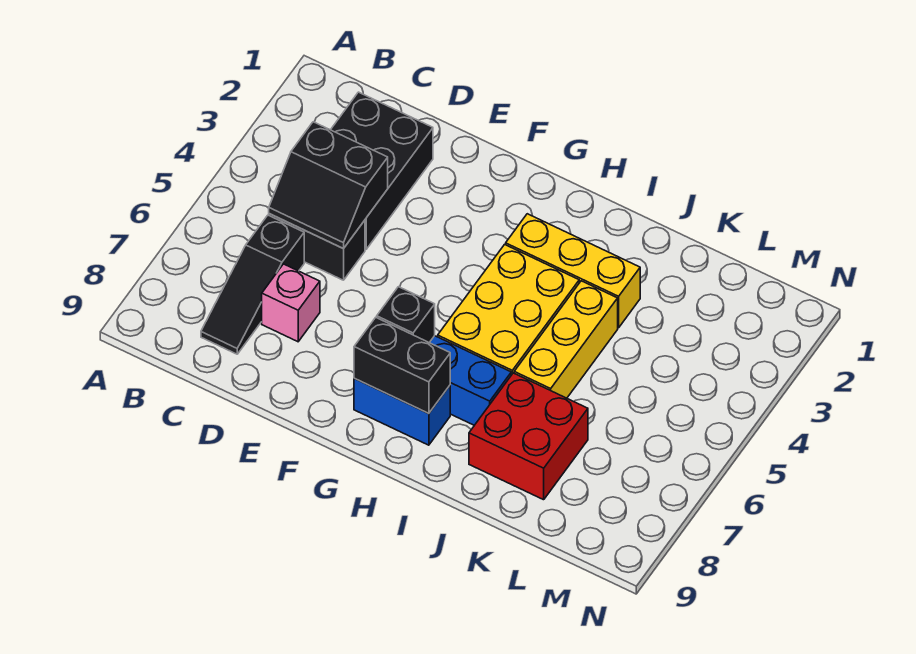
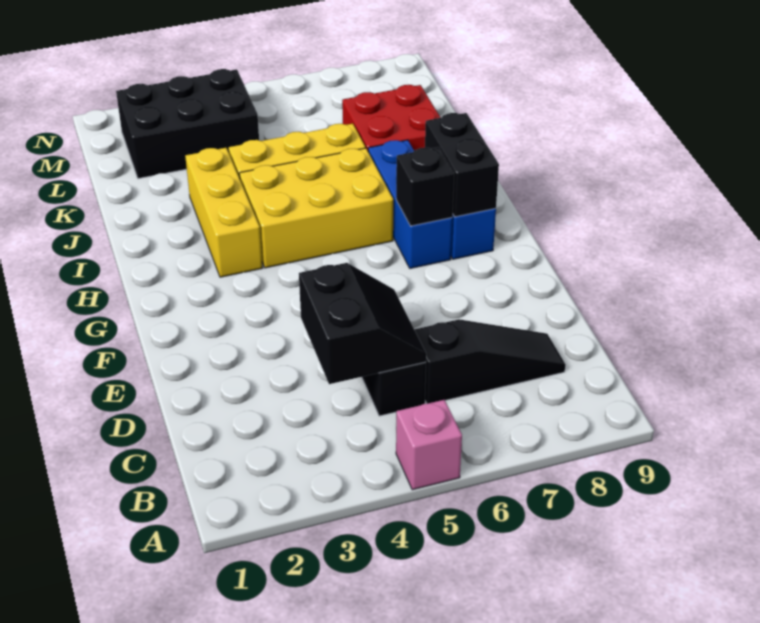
black 2x3 brick [331,92,433,249] -> black 2x3 brick moved to [116,69,259,179]
pink 1x1 brick [262,264,320,342] -> pink 1x1 brick moved to [396,400,462,490]

